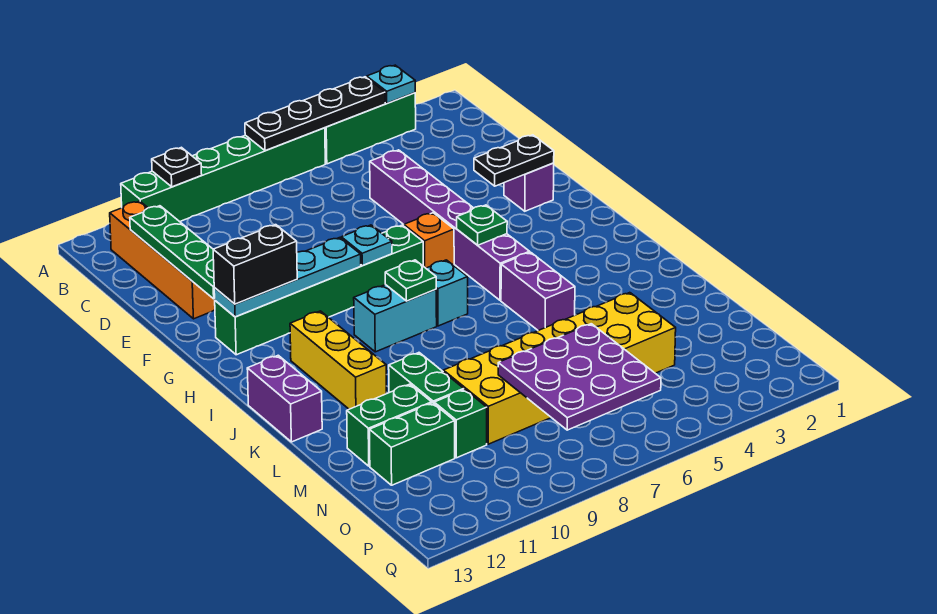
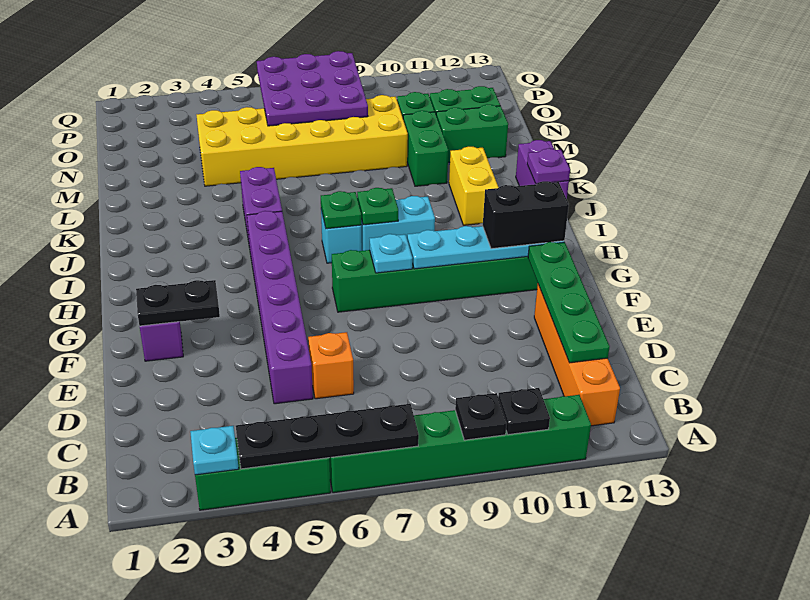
none -> black 1x1 plate [455,393,507,440]
orange 1x1 brick [404,213,454,268] -> orange 1x1 brick moved to [308,332,354,399]
green 1x1 plate [457,205,507,245] -> green 1x1 plate moved to [321,191,361,229]
yellow 1x3 brick [290,311,386,409] -> yellow 1x2 brick [449,147,499,225]
none -> purple 1x1 plate [527,148,570,184]

